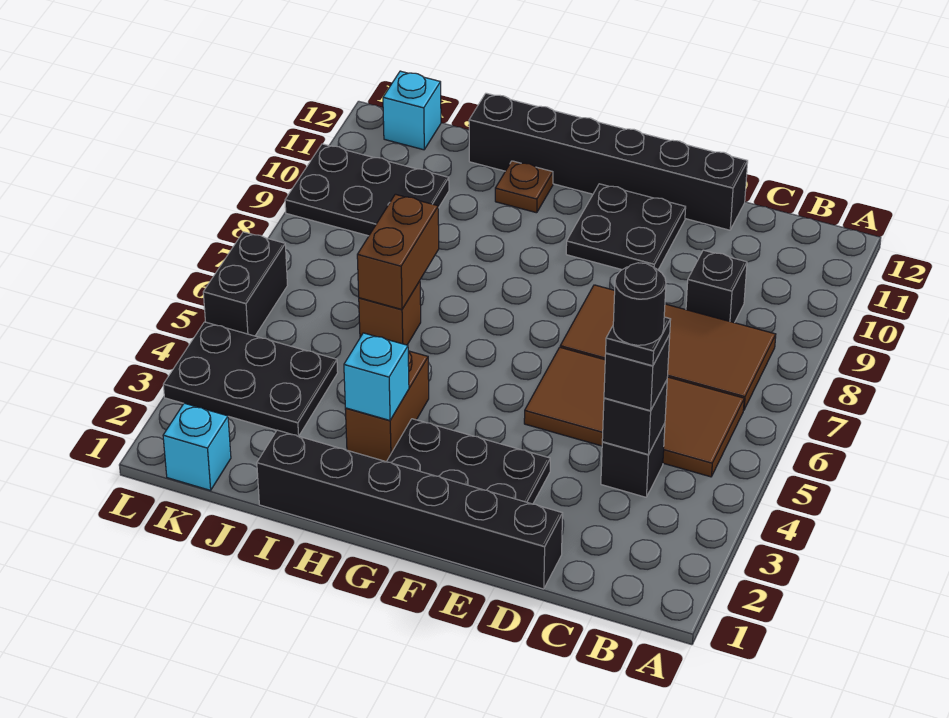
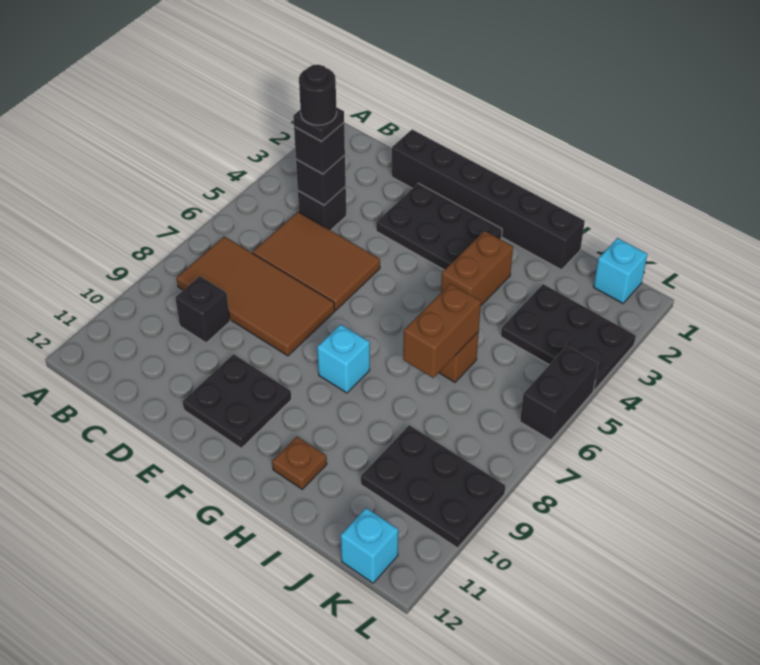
brown 2x4 tile [524,347,744,477] -> brown 2x3 tile [253,212,380,310]
black 1x6 brick [469,93,748,230] -> none
cyan 1x1 brick [344,333,409,420] -> cyan 1x1 brick moved to [317,324,370,393]

